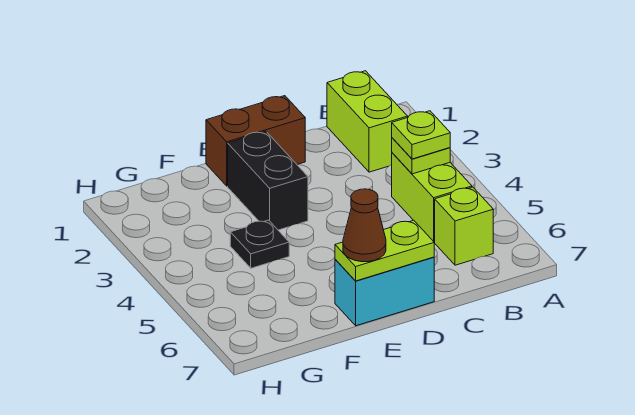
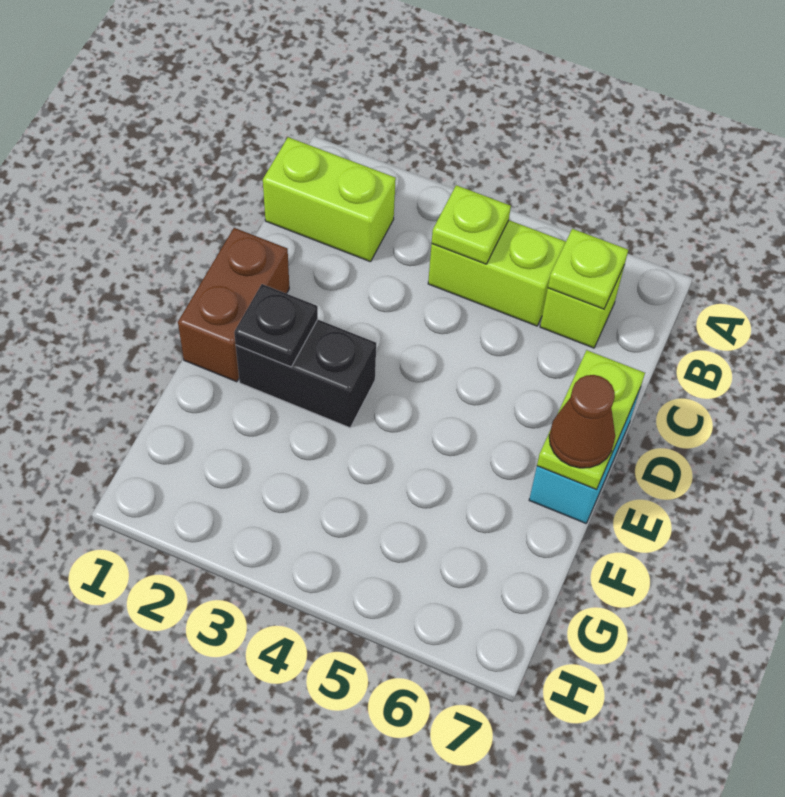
lime 1x1 plate [392,111,450,159] -> lime 1x1 plate moved to [548,229,628,309]
black 1x1 plate [230,220,289,268] -> black 1x1 plate moved to [234,284,318,367]

